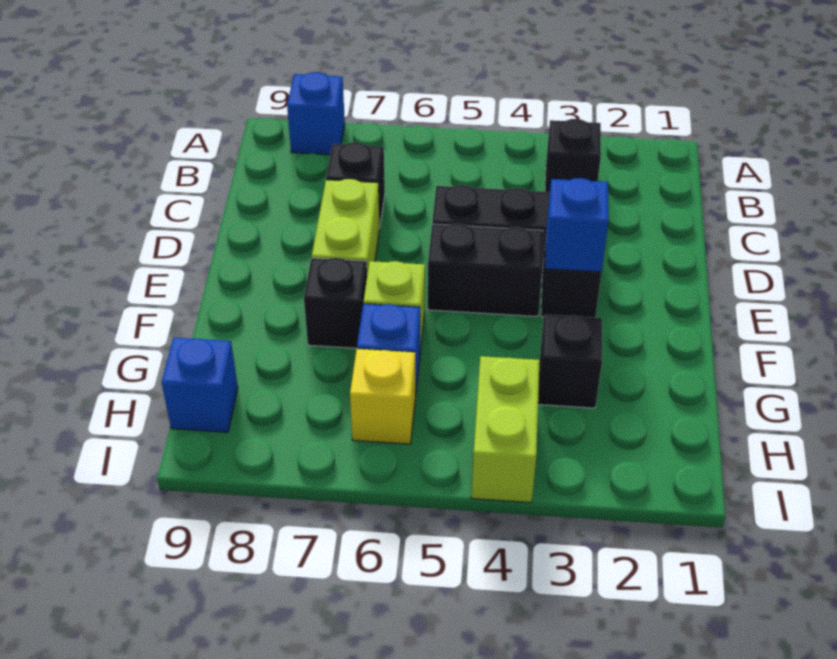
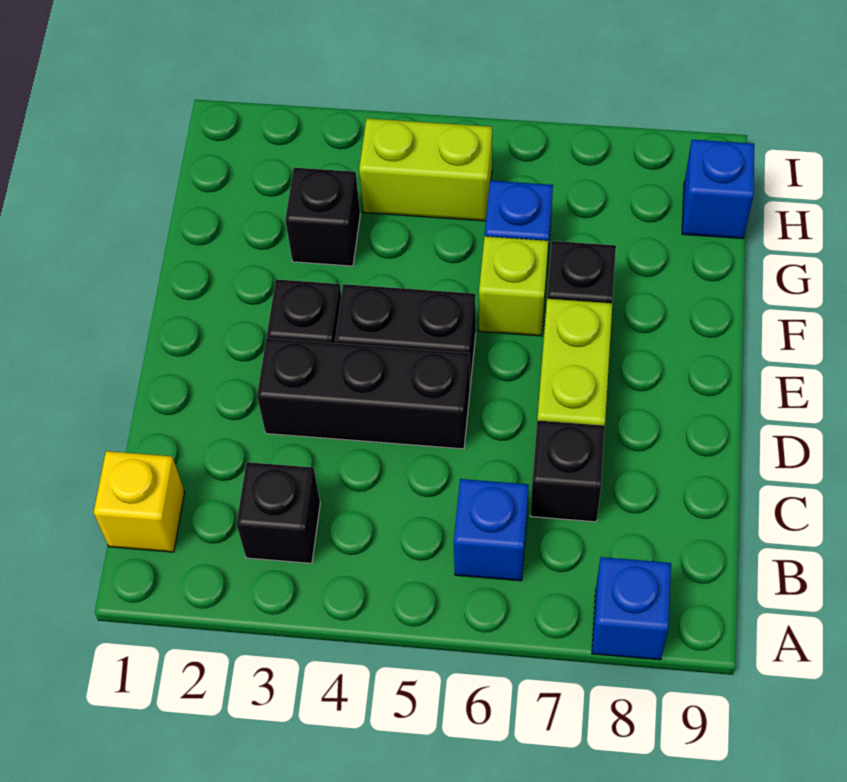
blue 1x1 brick [545,178,608,272] -> blue 1x1 brick moved to [454,479,529,581]
lime 1x2 brick [471,356,540,503] -> lime 1x2 brick turned to [359,119,492,221]
yellow 1x1 brick [350,349,415,444] -> yellow 1x1 brick moved to [94,451,184,552]

